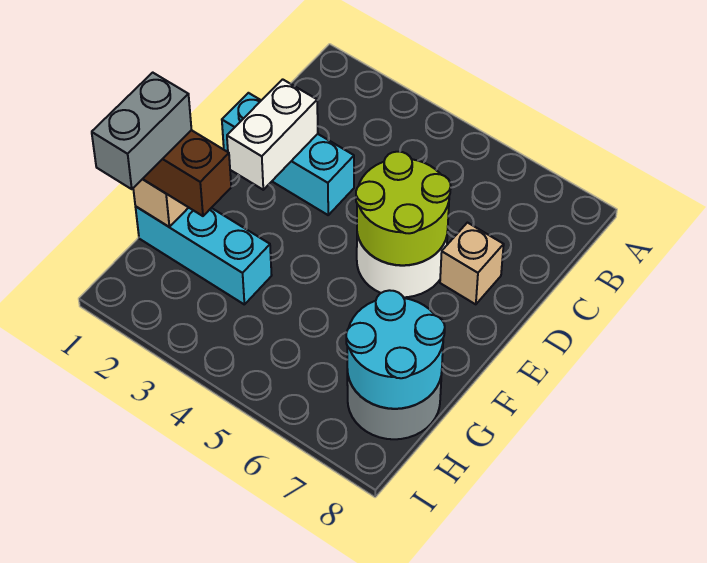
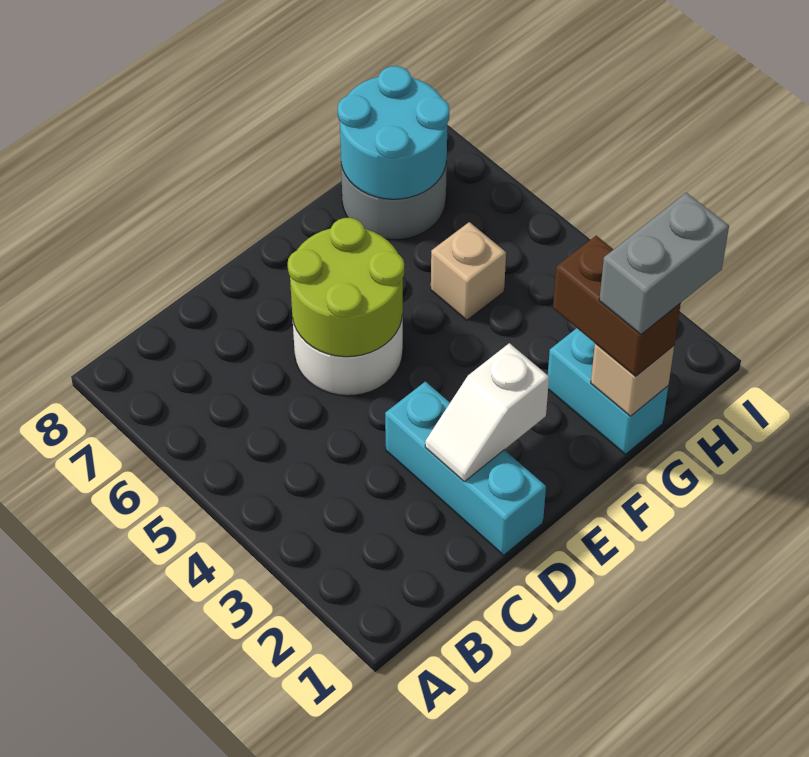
white 1x2 brick [227,79,318,190] -> white 1x2 slope [425,343,549,481]
tan 1x1 brick [440,223,504,304] -> tan 1x1 brick moved to [431,222,506,320]
cyan 1x3 brick [135,206,272,304] -> cyan 1x2 brick [548,328,668,454]

